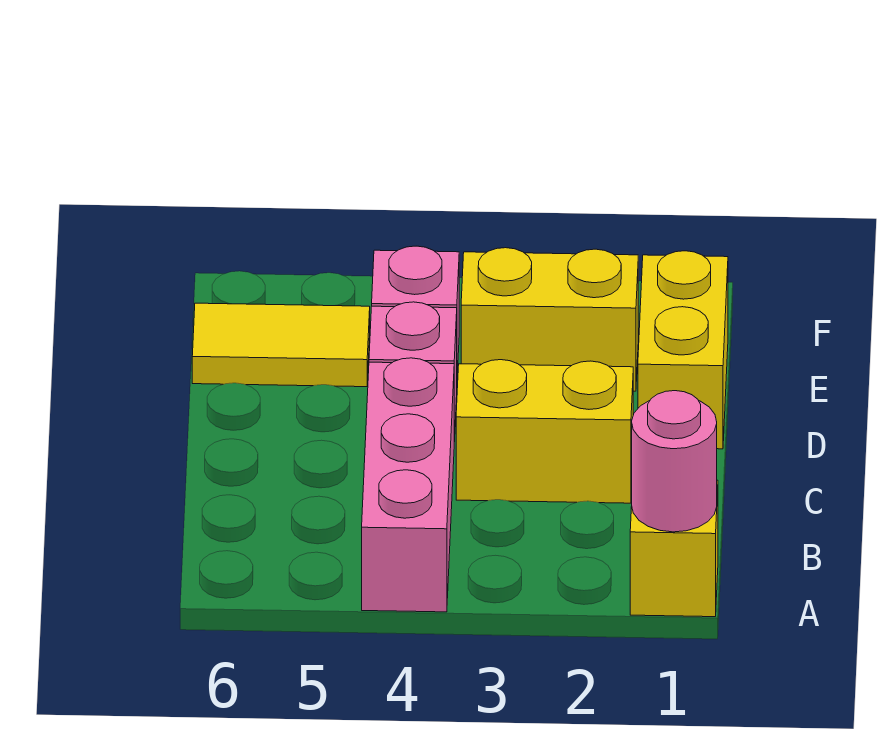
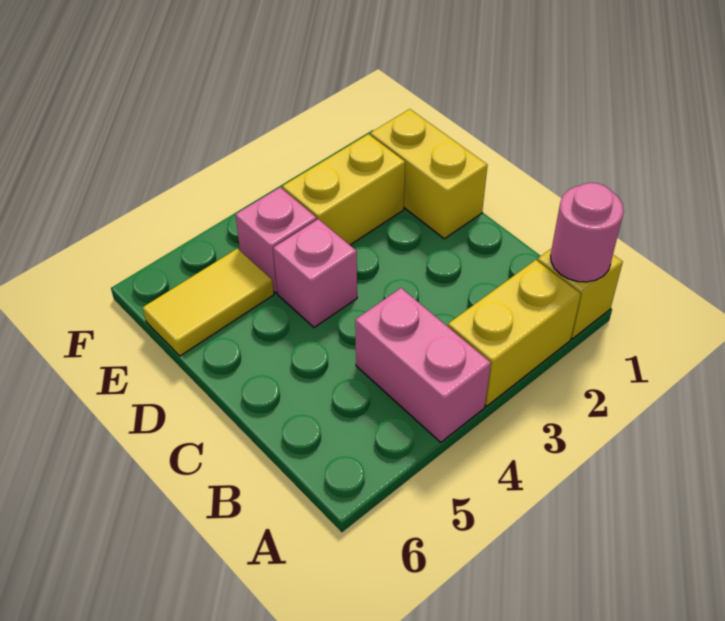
pink 1x3 brick [362,358,454,612] -> pink 1x2 brick [355,288,491,442]
yellow 1x2 brick [456,360,633,503] -> yellow 1x2 brick moved to [448,260,581,406]

